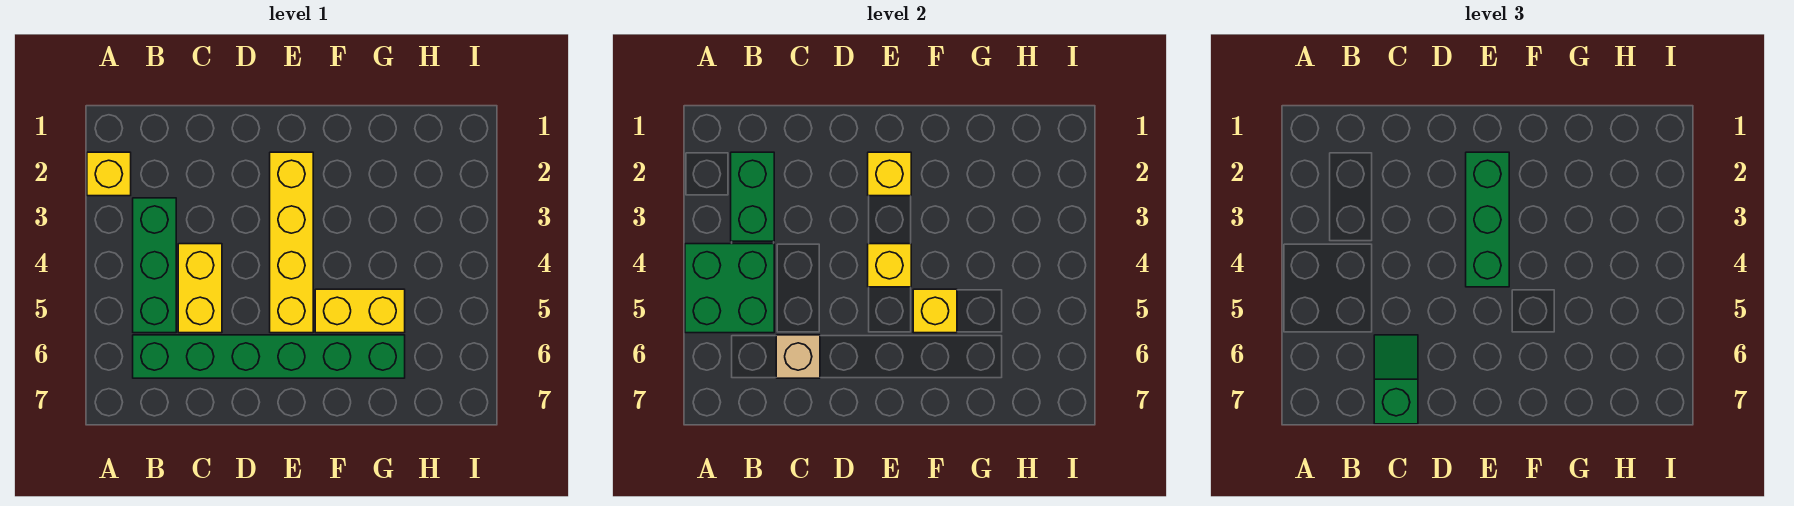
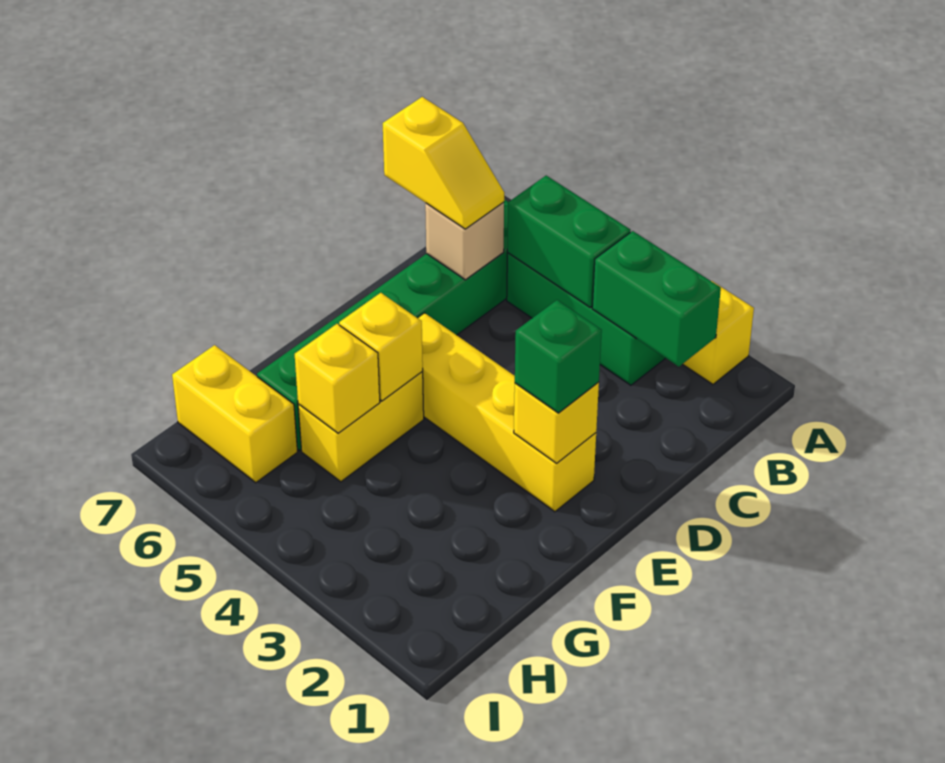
green 2x2 brick [685,244,774,333] -> green 1x2 brick [507,176,630,307]
yellow 1x2 brick [178,244,222,333] -> yellow 1x2 brick moved to [172,345,298,483]
green 1x2 slope [1374,335,1418,424] -> yellow 1x2 slope [383,97,504,229]
green 1x3 brick [1466,152,1509,287] -> green 1x1 brick [515,300,602,413]
yellow 1x1 brick [868,244,911,287] -> yellow 1x1 brick moved to [295,324,380,433]

